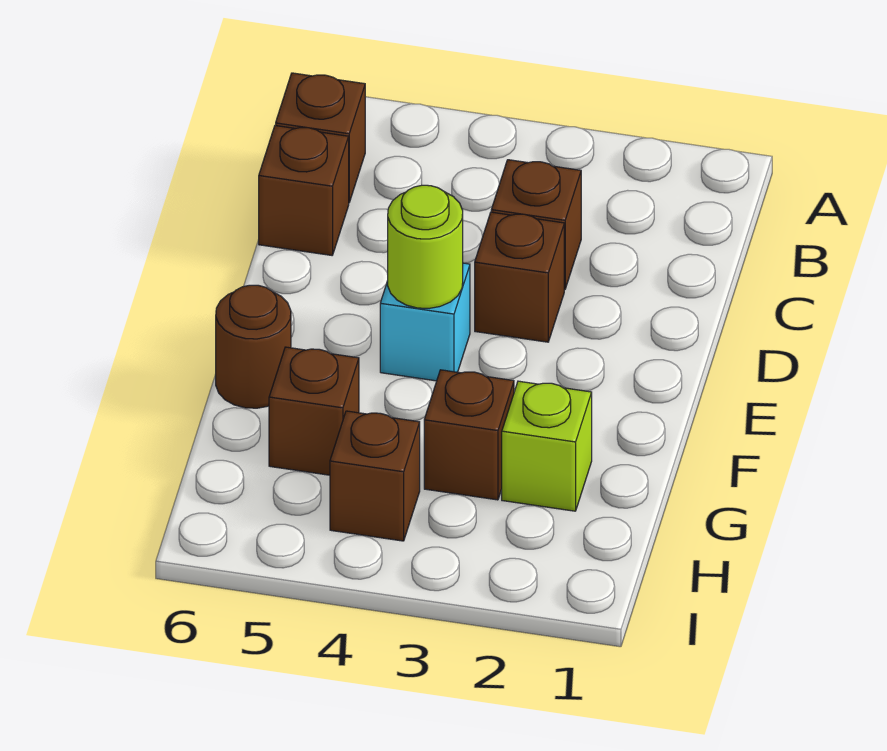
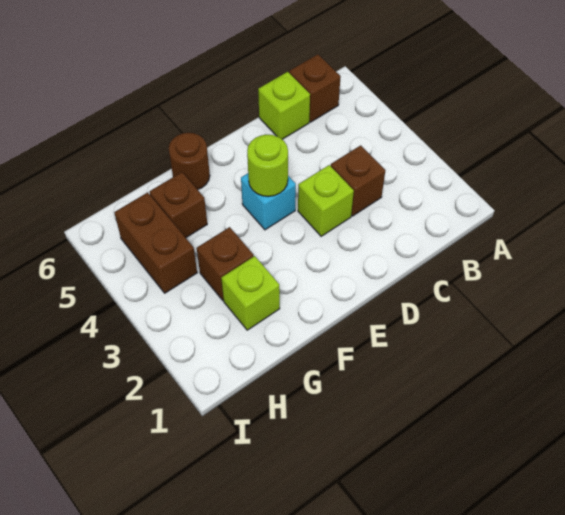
brown 1x1 brick [259,126,349,255] -> lime 1x1 brick [258,72,310,139]
brown 1x1 brick [475,212,564,342] -> lime 1x1 brick [298,165,354,236]
brown 1x1 brick [330,411,420,541] -> brown 1x2 brick [114,192,197,293]

